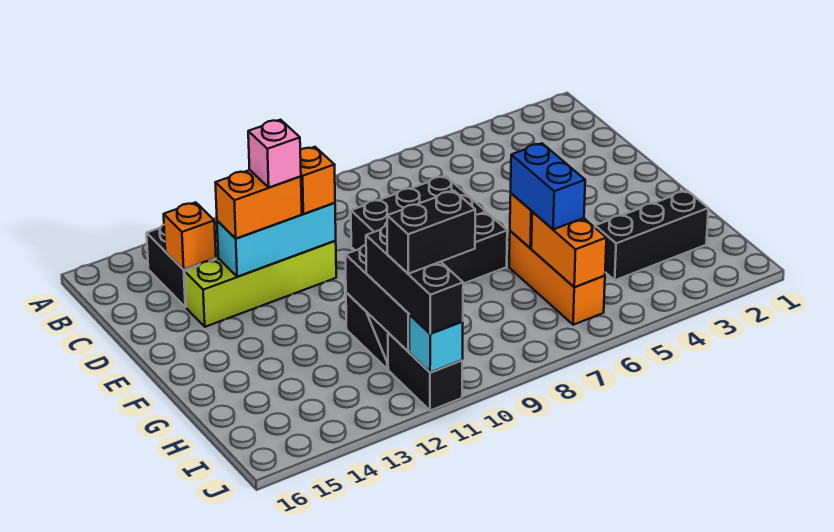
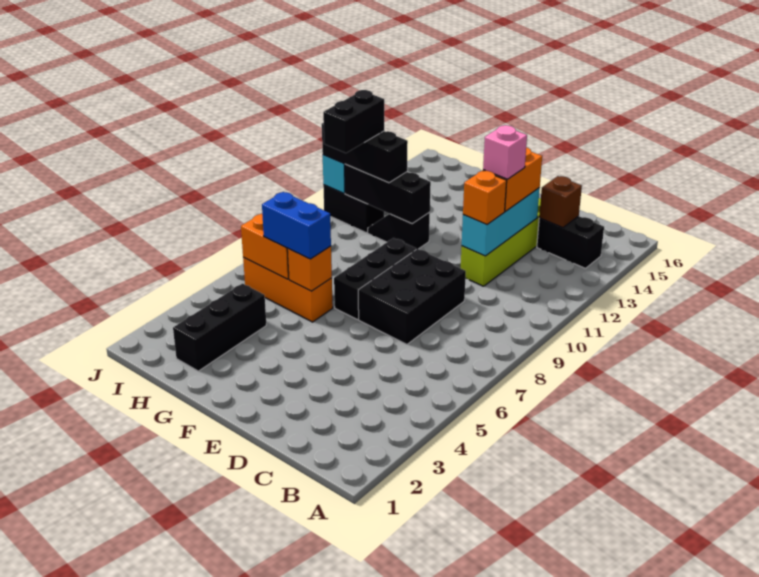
orange 1x1 brick [164,202,216,270] -> brown 1x1 brick [539,176,582,228]

